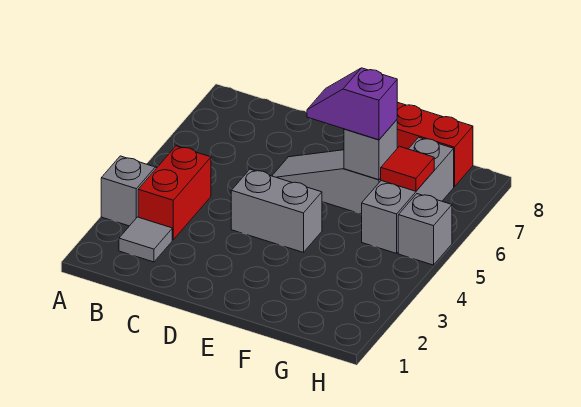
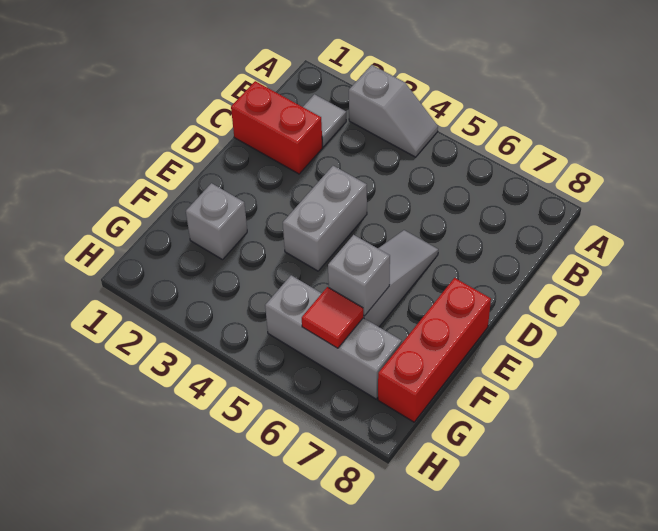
red 1x2 brick [138,146,211,240] -> red 1x2 brick moved to [231,81,322,174]
purple 1x2 slope [307,68,397,140] -> none
grey 1x1 brick [398,194,452,265] -> grey 1x1 brick moved to [186,183,247,260]

